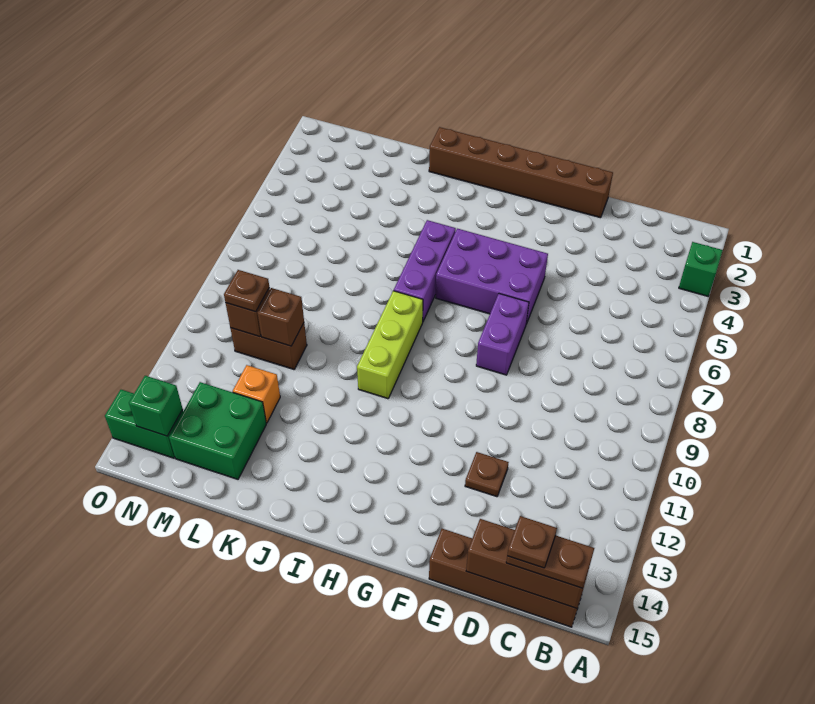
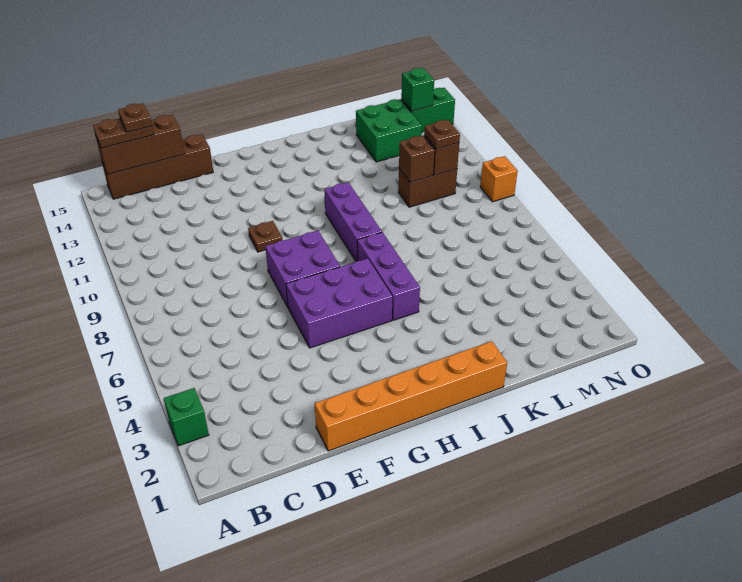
brown 1x6 brick [429,127,613,218] -> orange 1x6 brick [315,341,507,451]
brown 1x1 plate [465,452,509,497] -> brown 1x1 plate moved to [248,221,282,252]
purple 1x2 brick [476,294,529,375] -> purple 2x2 brick [265,231,340,307]
lime 1x3 brick [357,291,423,399] -> purple 1x3 brick [324,182,382,261]
orange 1x1 brick [233,365,280,423] -> orange 1x1 brick moved to [480,156,518,202]

